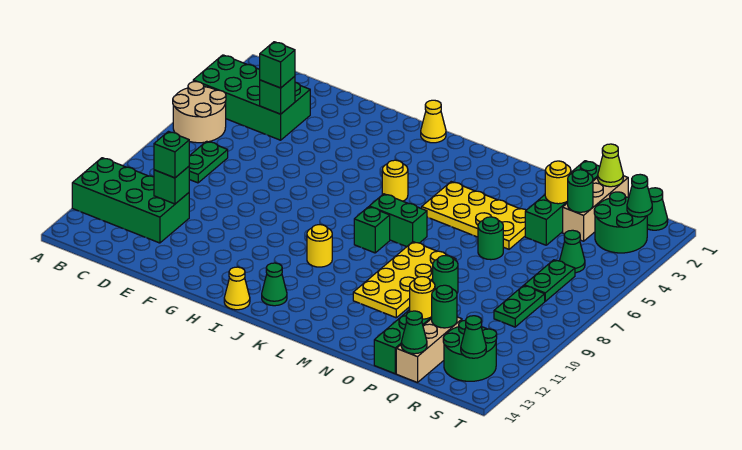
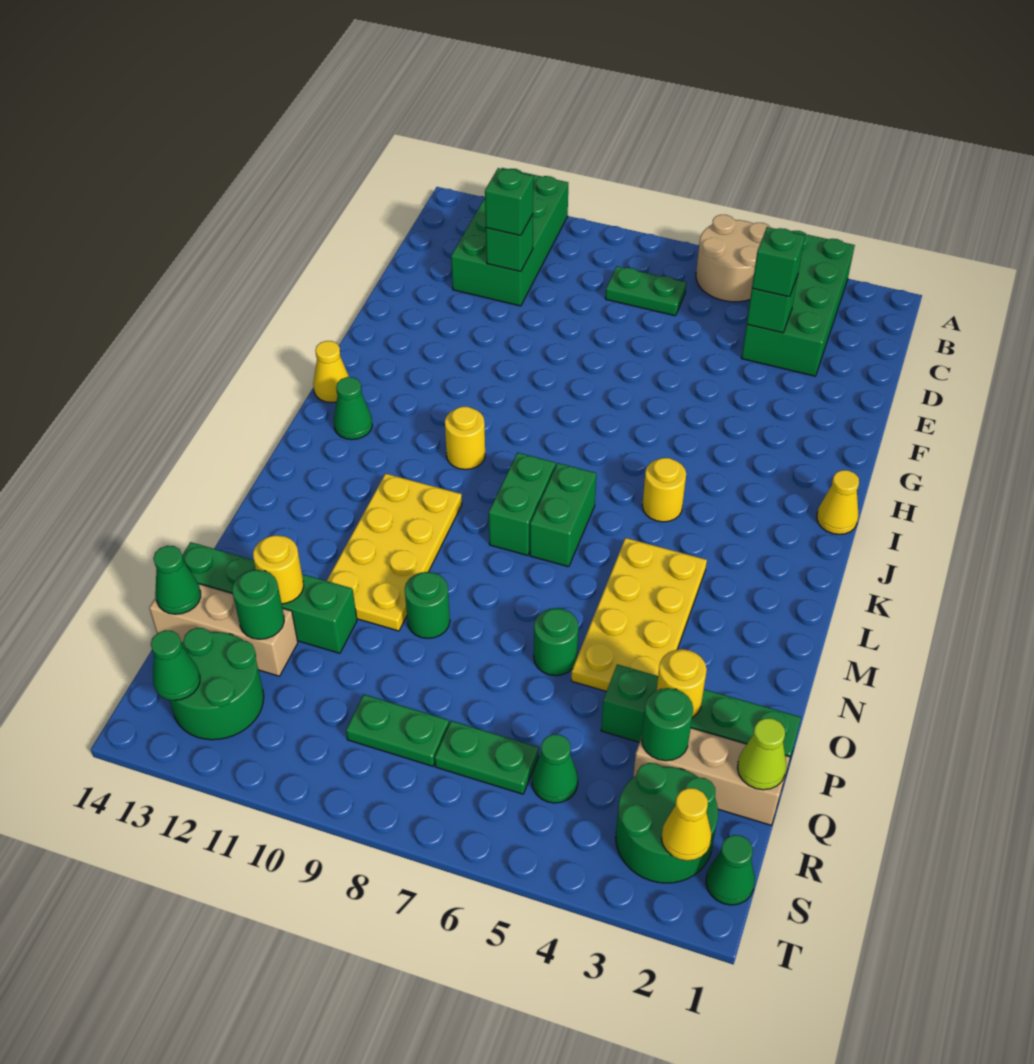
green 1x1 brick [354,207,390,253] -> green 1x2 brick [489,453,556,555]
yellow 2x4 plate [353,242,456,318] -> yellow 2x4 plate turned to [327,474,462,631]
green 1x1 cone [627,174,652,217] -> yellow 1x1 cone [661,788,712,861]

